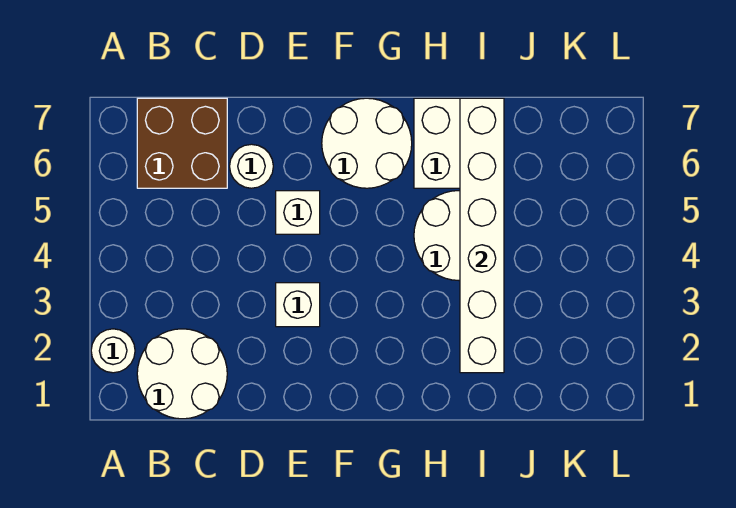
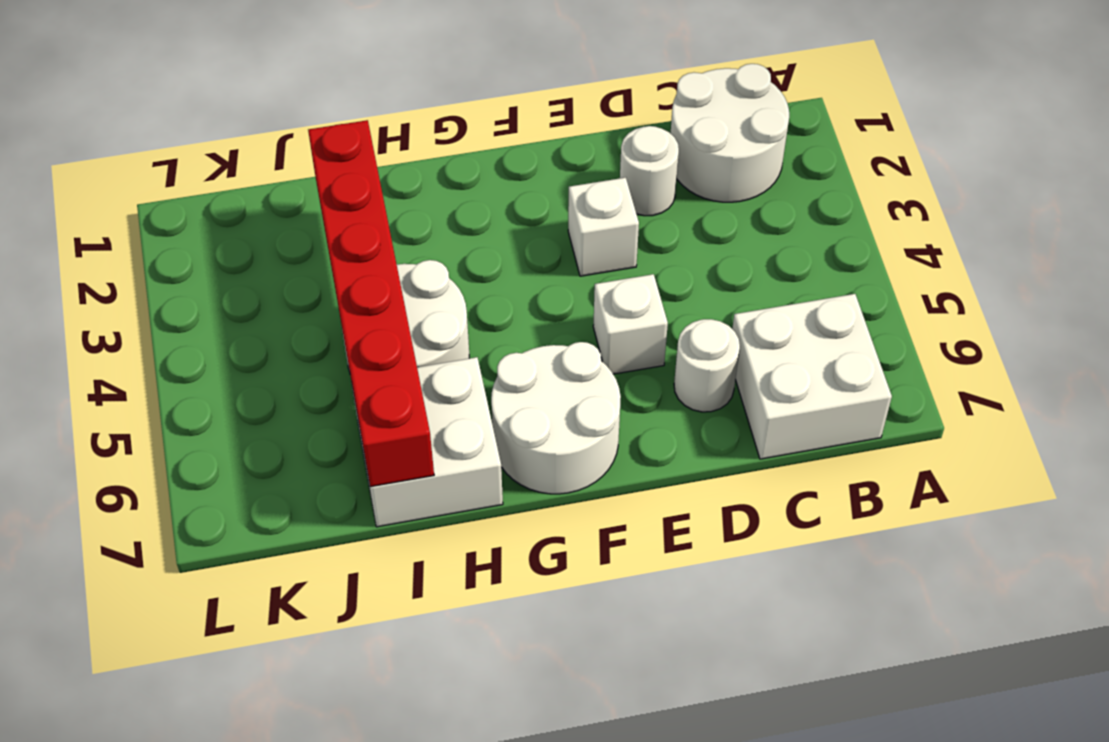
white 1x1 round brick [91,329,135,373] -> white 1x1 round brick moved to [620,126,679,216]
brown 2x2 brick [137,98,227,188] -> white 2x2 brick [732,294,892,459]
white 1x6 brick [460,98,504,373] -> red 1x6 brick [308,120,434,487]

